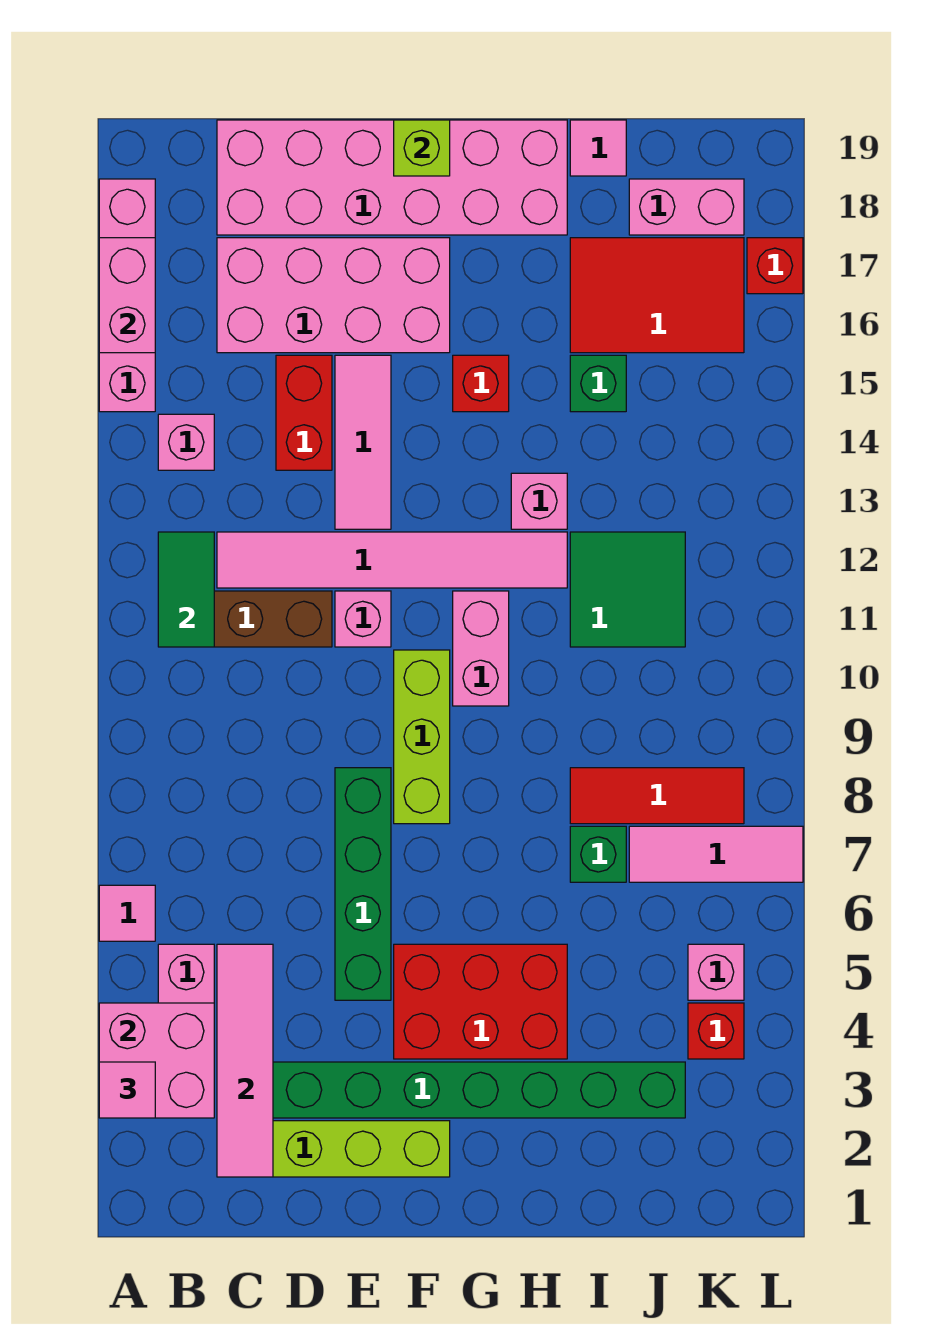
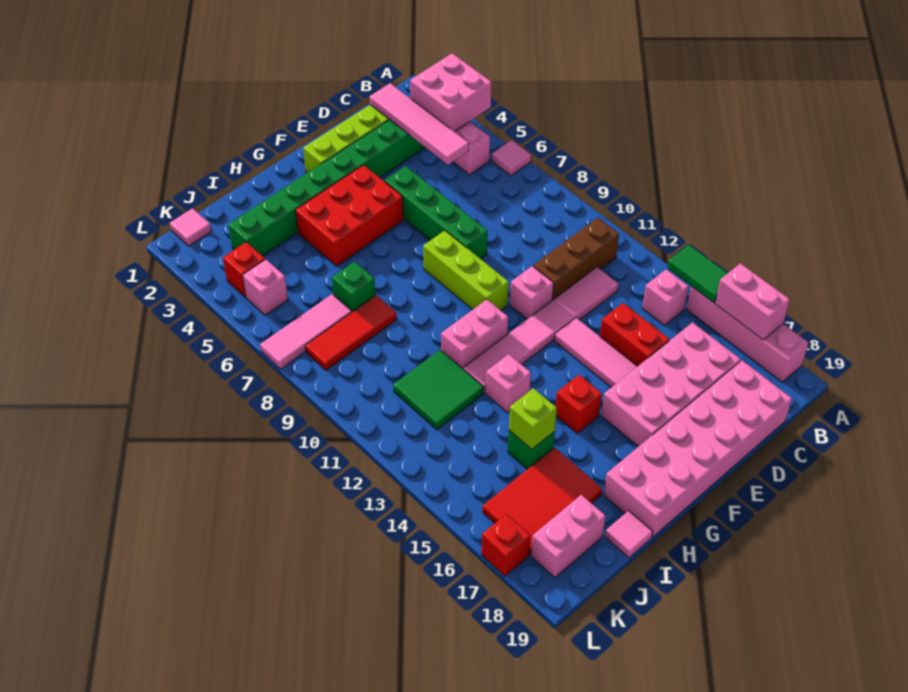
pink 1x1 tile [99,1062,155,1118] -> pink 1x1 tile moved to [170,208,211,246]
green 1x2 tile [158,532,214,647] -> green 1x2 tile moved to [667,245,728,303]
lime 1x1 brick [394,120,450,176] -> lime 1x1 brick moved to [509,388,557,449]
pink 1x2 brick [453,591,509,706] -> pink 1x2 brick turned to [441,300,508,369]

